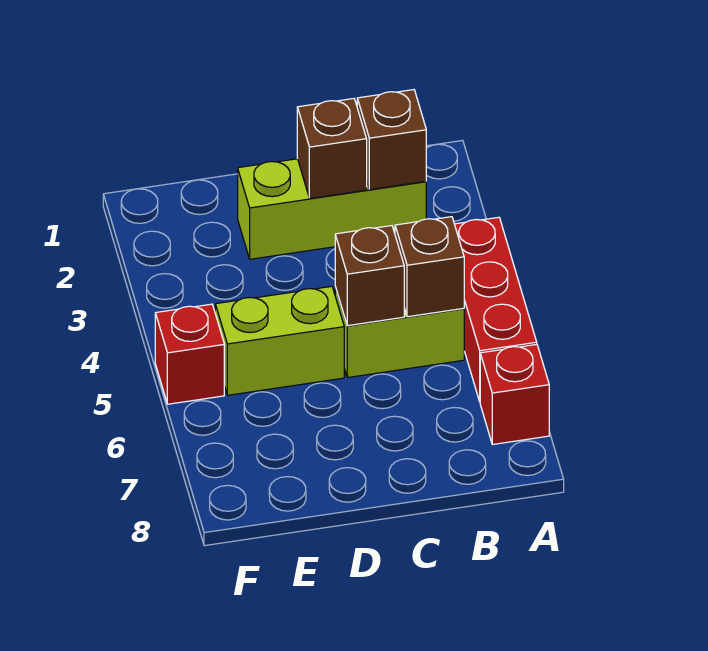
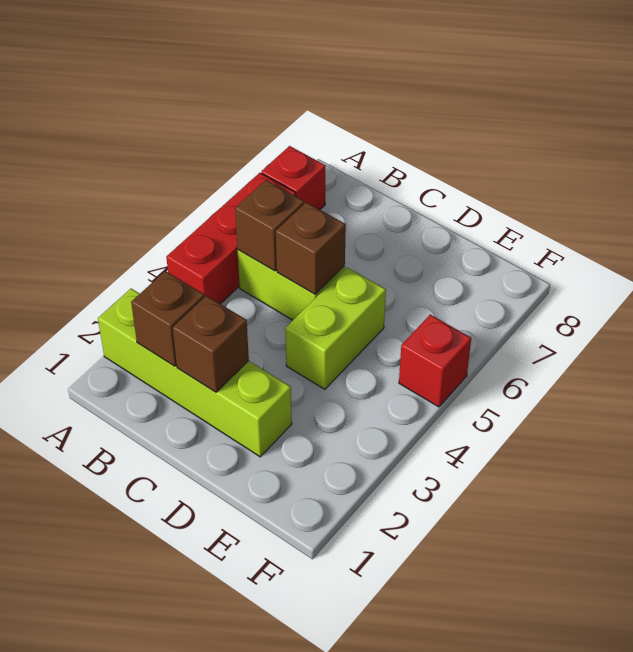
lime 1x3 brick [238,159,426,259] -> lime 1x4 brick [98,289,292,457]
lime 1x2 brick [215,286,344,395] -> lime 1x2 brick turned to [285,267,386,389]

